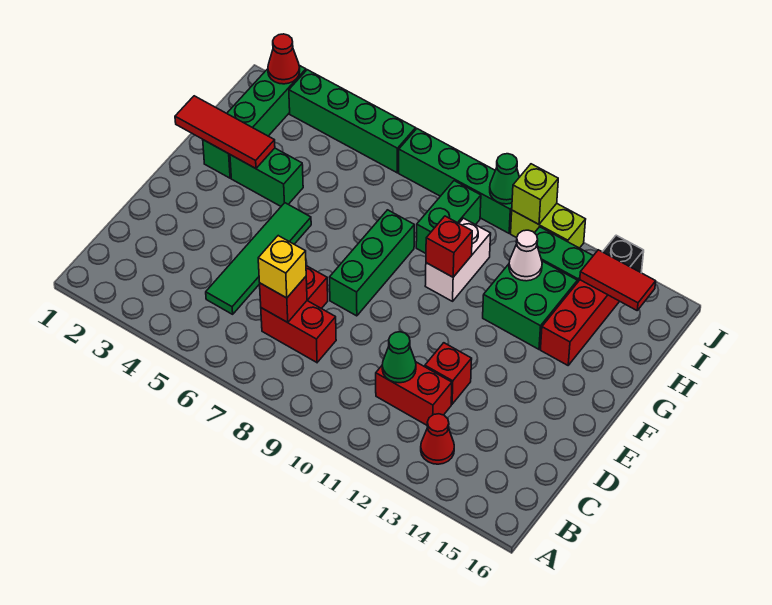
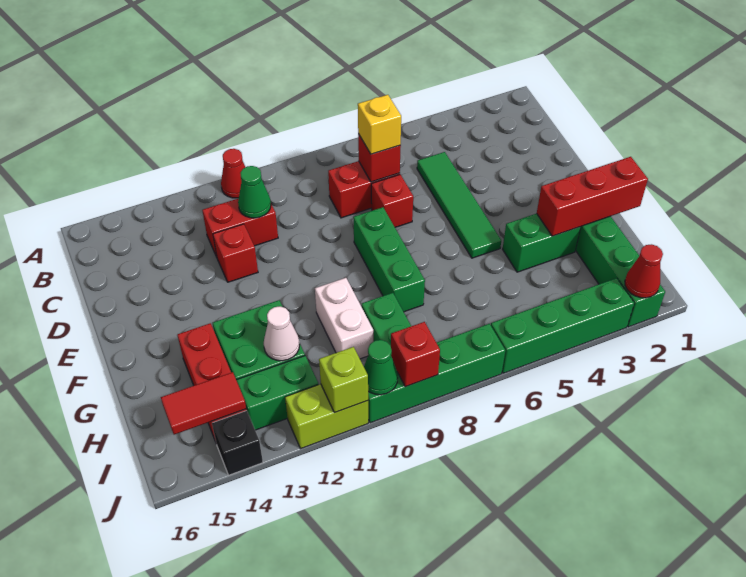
red 1x1 cone [421,414,454,464] -> red 1x1 cone moved to [221,149,245,198]
red 1x3 tile [175,96,275,169] -> red 1x3 brick [537,157,648,236]
red 1x1 brick [426,216,472,277] -> red 1x1 brick moved to [391,322,440,387]

